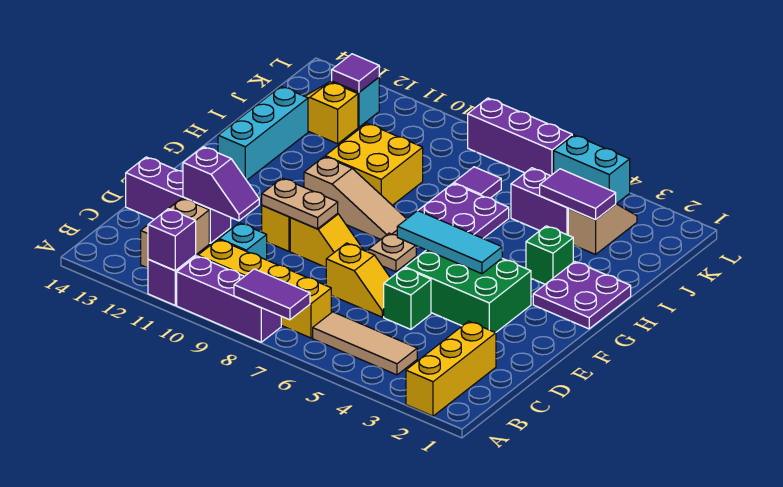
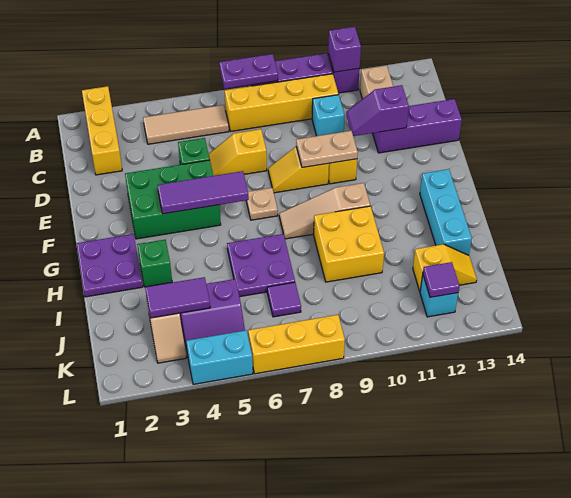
purple 1x2 tile [234,269,310,320] -> purple 1x2 plate [219,54,278,89]
cyan 1x3 tile [397,211,502,274] -> purple 1x3 tile [157,171,249,214]
purple 1x3 brick [468,98,572,176] -> yellow 1x3 brick [248,315,345,374]

